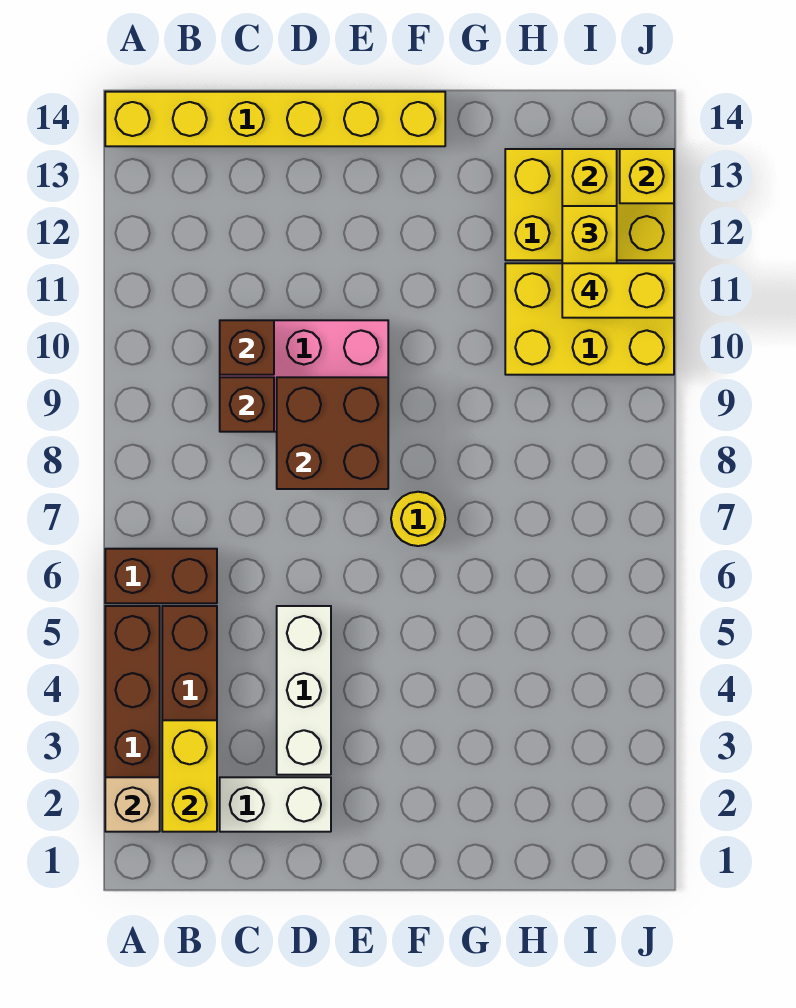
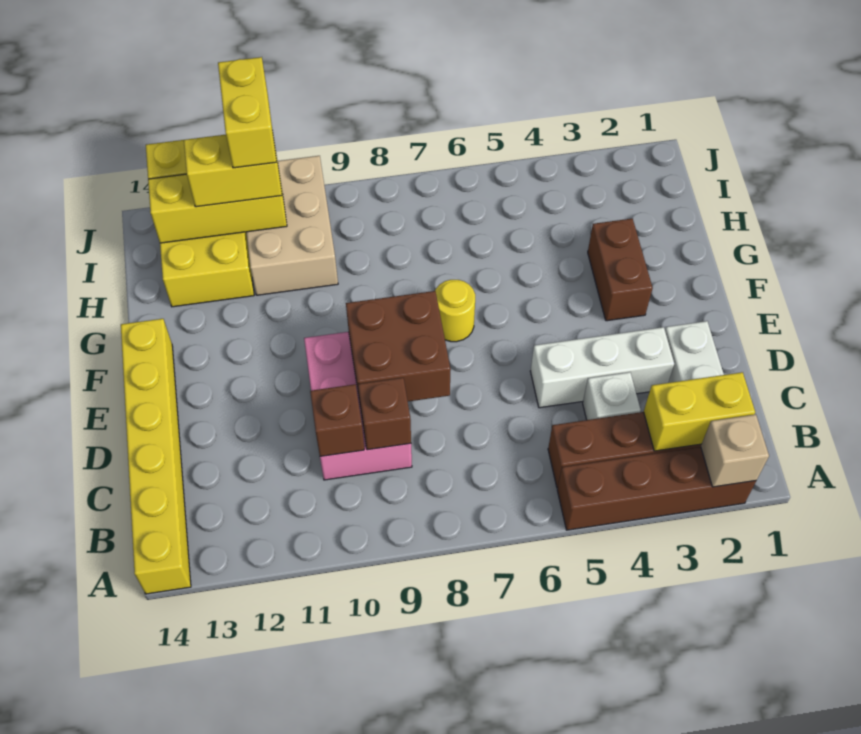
brown 1x2 brick [105,549,217,603] -> brown 1x2 brick moved to [588,219,653,321]
none -> white 1x1 brick [583,372,641,420]
yellow 2x3 brick [505,263,674,375] -> tan 2x3 brick [246,156,338,295]

